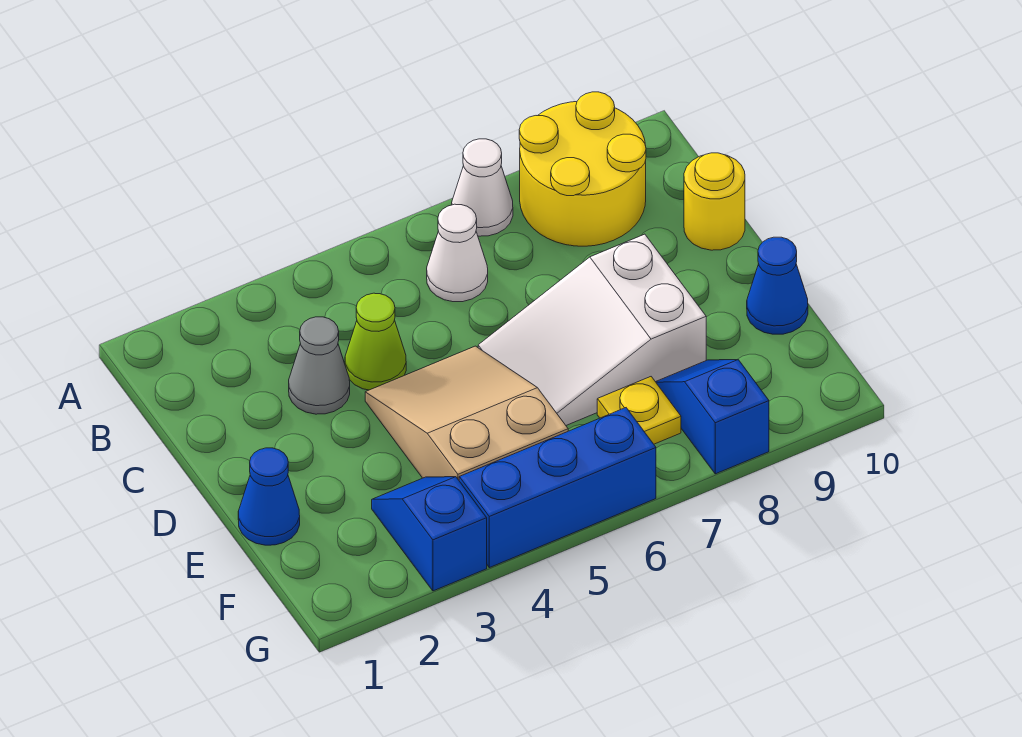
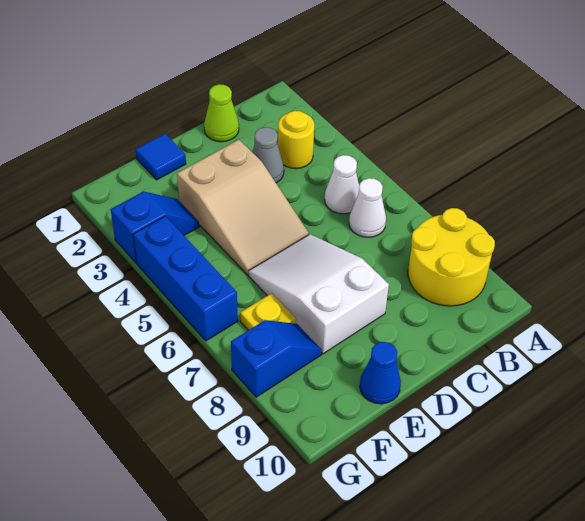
white 1x1 cone [452,139,513,236] -> white 1x1 cone moved to [325,155,359,214]
lime 1x1 cone [345,293,406,390] -> lime 1x1 cone moved to [204,84,239,142]
yellow 1x1 round brick [684,153,745,250] -> yellow 1x1 round brick moved to [278,111,314,169]
tan 2x3 slope [365,346,568,480] -> tan 2x3 slope turned to [177,140,309,275]
blue 1x1 cone [238,448,300,545] -> blue 1x1 tile [136,134,186,180]

